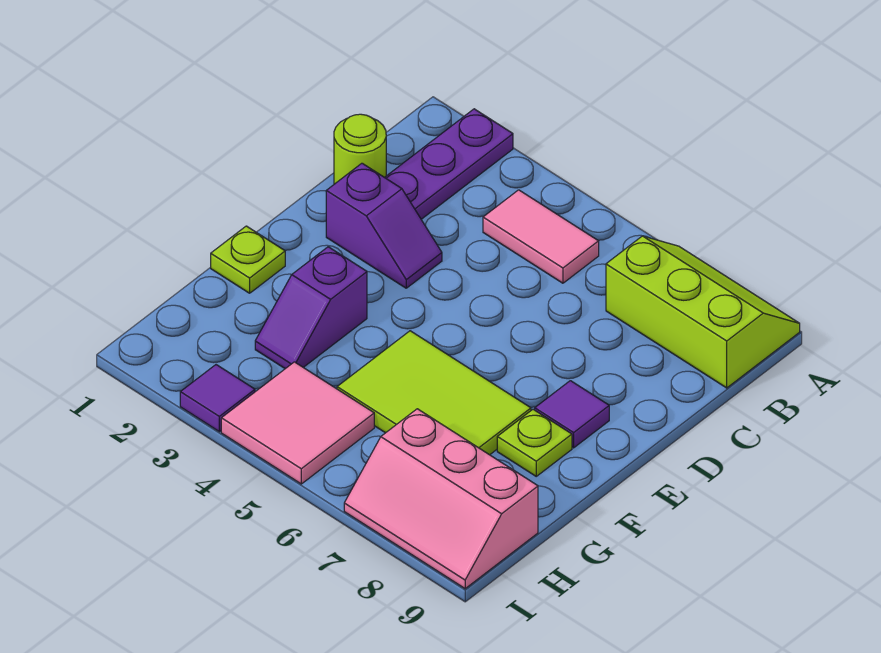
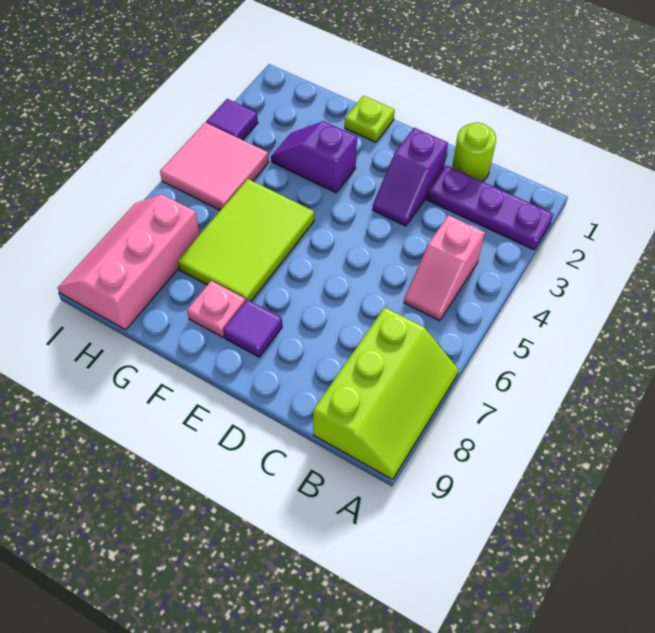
pink 1x2 tile [483,190,599,283] -> pink 1x2 slope [404,215,485,321]
lime 1x1 plate [497,409,572,476] -> pink 1x1 plate [187,281,245,337]

